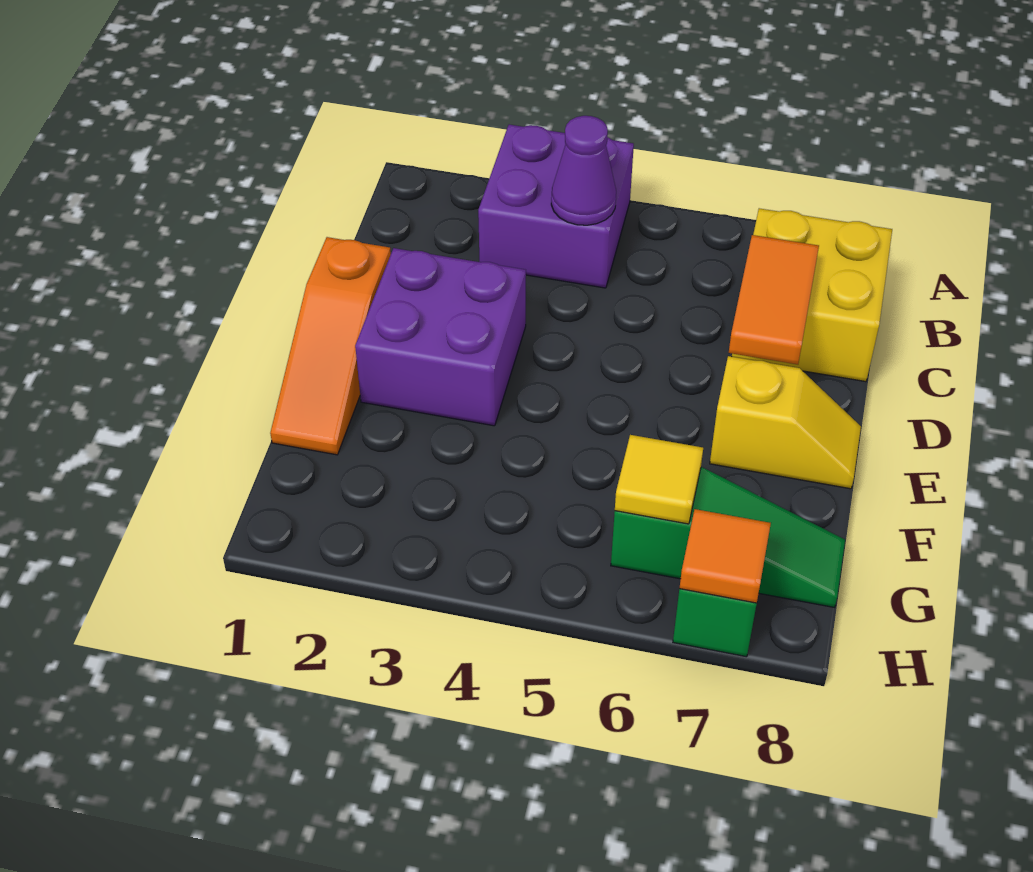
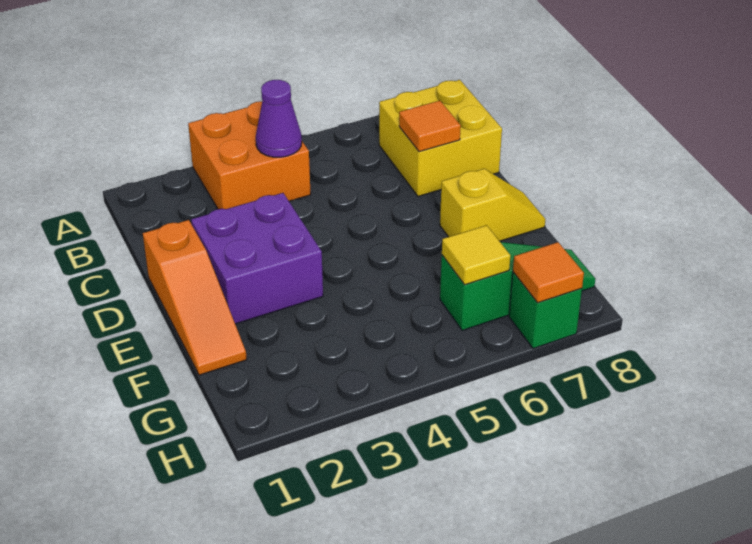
purple 2x2 brick [478,125,634,288] -> orange 2x2 brick [188,101,311,209]
orange 1x2 tile [729,235,819,364] -> orange 1x1 tile [399,101,461,152]

